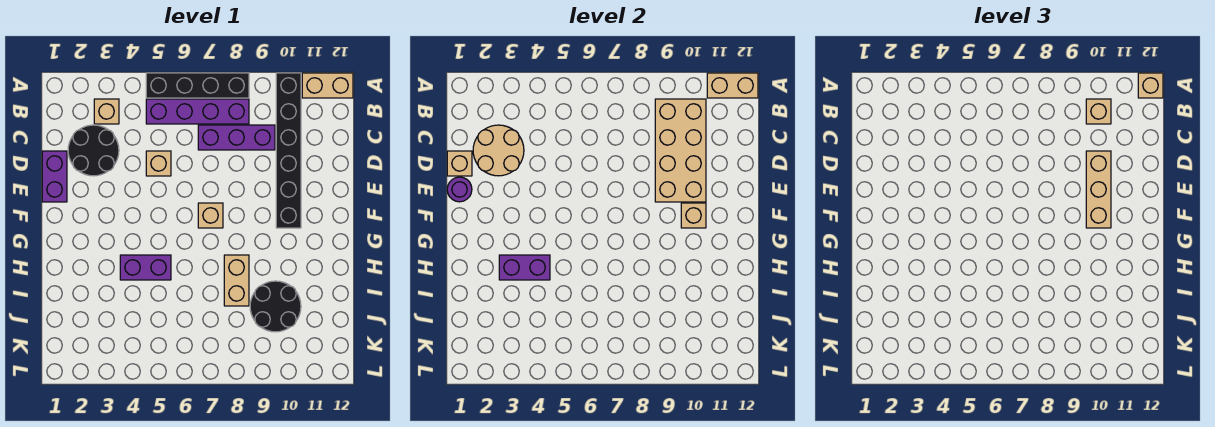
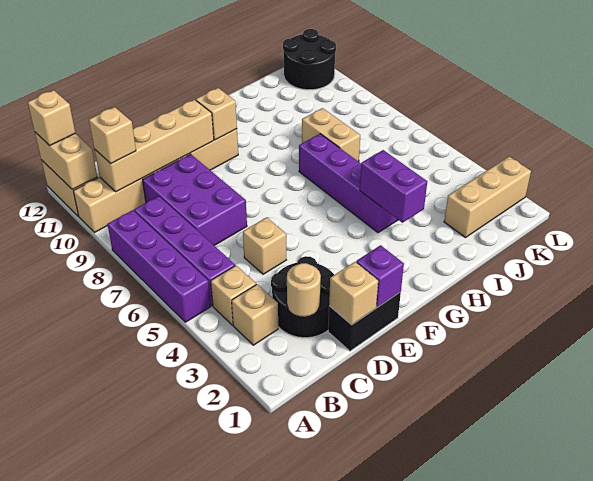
black 1x4 brick [146,73,249,98] -> purple 1x4 brick [107,210,211,322]
black 1x6 brick [276,73,301,228] -> tan 1x6 brick [73,129,238,233]
tan 2x4 brick [655,99,706,202] -> tan 1x4 brick [94,100,214,192]
tan 2x2 round brick [473,125,524,176] -> tan 1x1 round brick [287,263,321,317]
purple 1x3 brick [198,125,275,150] -> purple 2x3 brick [143,154,247,245]
purple 1x2 brick [42,151,67,202] -> black 1x2 brick [328,292,401,351]
tan 1x3 brick [1086,151,1111,228] -> tan 1x3 brick moved to [444,157,531,238]
purple 1x1 round brick [447,177,472,202] -> purple 1x1 brick [356,245,404,307]
tan 1x1 brick [198,203,223,228] -> tan 1x1 brick moved to [211,266,256,325]
purple 1x2 brick [120,255,171,280] -> purple 1x4 brick [299,134,398,233]
tan 1x2 brick [224,255,249,306] -> tan 1x2 brick turned to [302,108,360,162]
black 2x2 round brick [250,281,301,332] -> black 2x2 round brick moved to [283,29,336,90]

